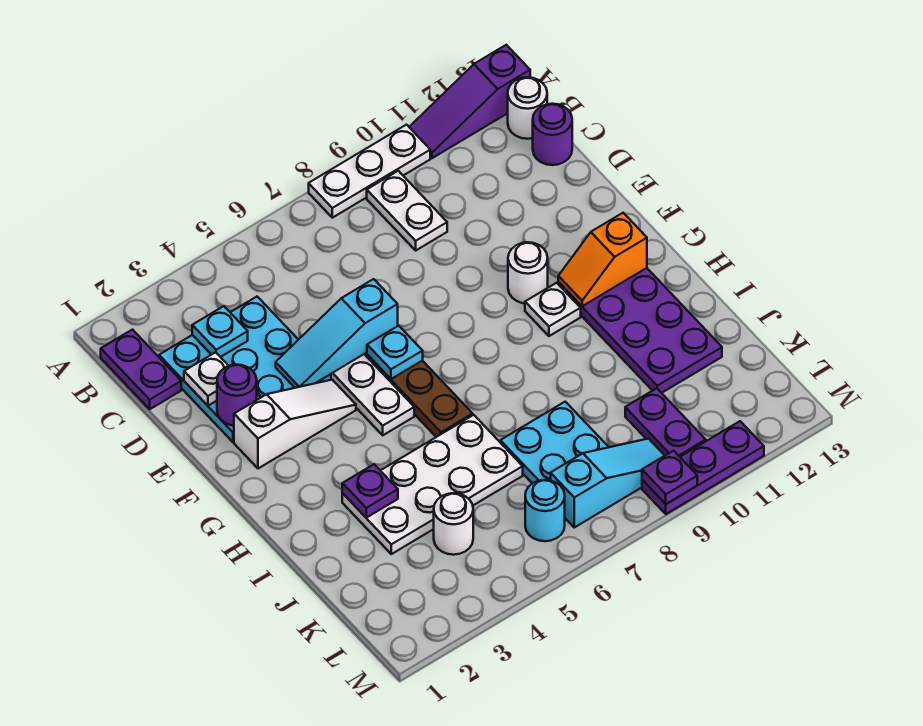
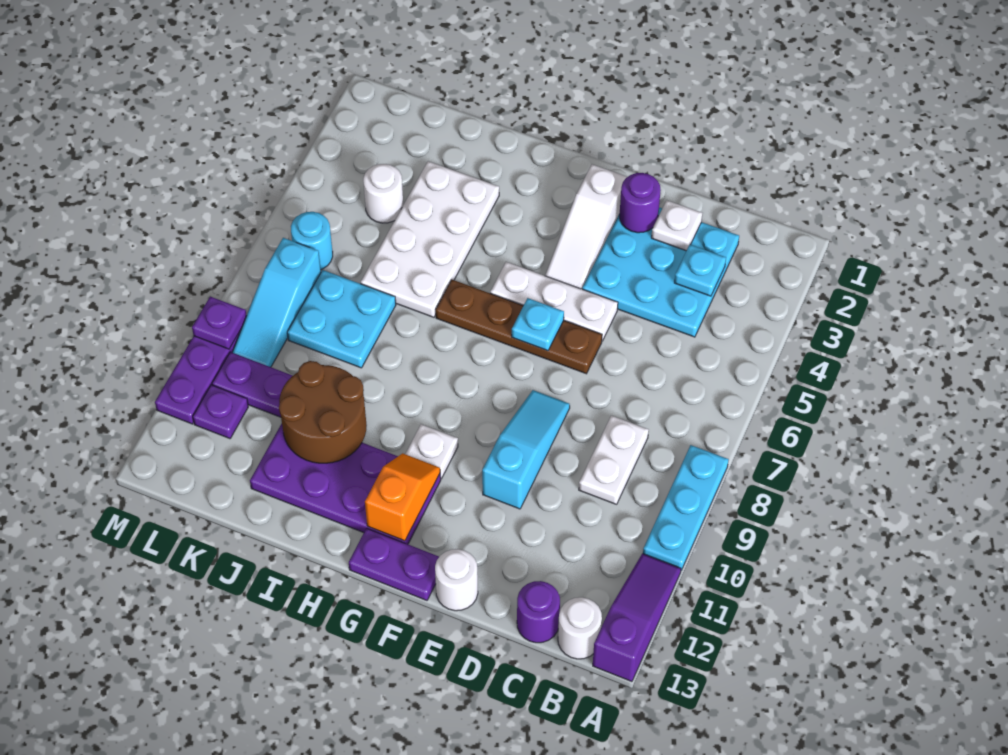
white 1x3 plate [309,125,430,218] -> cyan 1x3 plate [643,445,729,570]
purple 1x2 plate [101,330,181,409] -> purple 1x2 plate moved to [349,528,439,600]
white 1x2 plate [367,171,447,250] -> white 1x2 plate turned to [579,416,649,504]
cyan 1x3 slope [276,279,398,388] -> cyan 1x3 slope moved to [482,390,570,509]
white 1x1 round brick [508,242,548,303] -> white 1x1 round brick moved to [435,549,478,611]
purple 1x1 plate [342,464,398,518] -> purple 1x1 plate moved to [193,385,248,439]
none -> brown 2x2 round brick [279,361,367,463]

